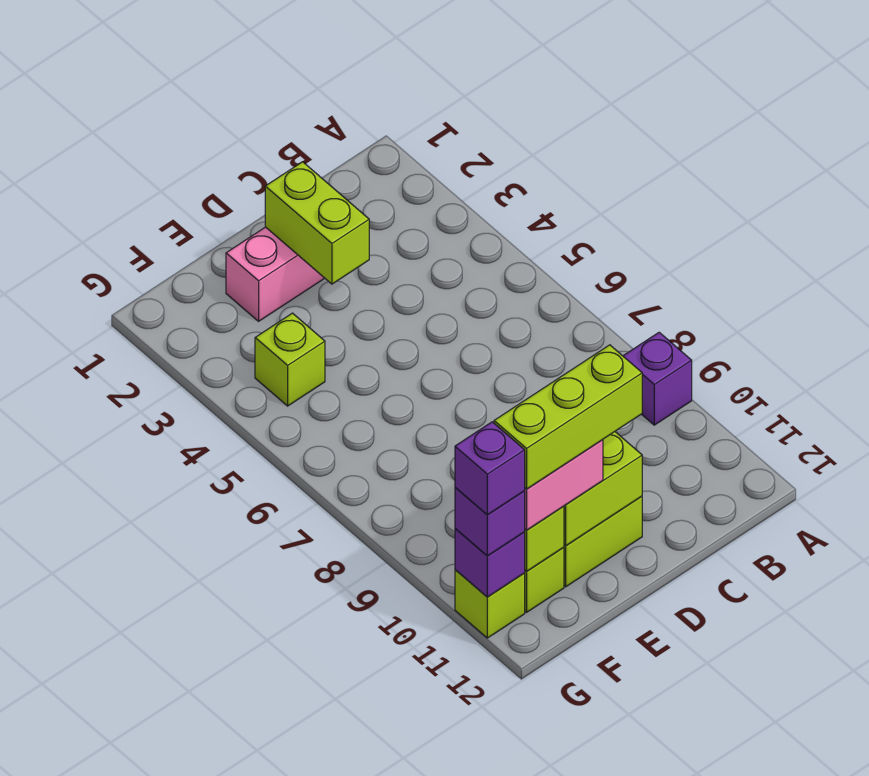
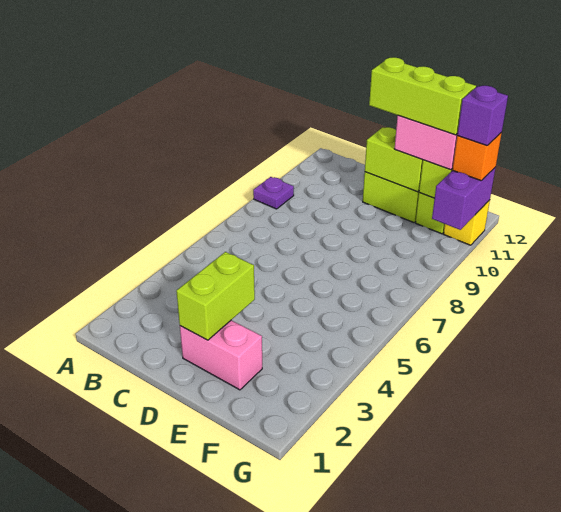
purple 1x1 brick [623,332,692,425] -> purple 1x1 plate [253,177,294,209]
lime 1x1 brick [255,313,325,406] -> none
lime 1x1 brick [455,570,525,638] -> yellow 1x1 brick [444,200,490,245]
purple 1x1 brick [455,529,525,597] -> purple 1x2 brick [432,167,496,230]
purple 1x1 brick [455,487,525,556] -> orange 1x1 brick [452,132,502,181]

